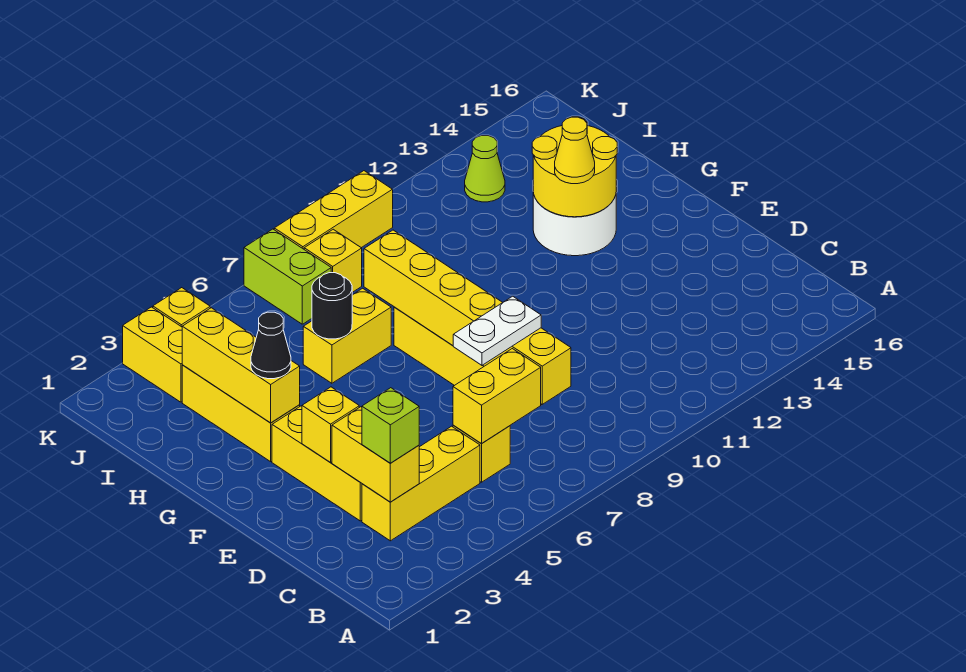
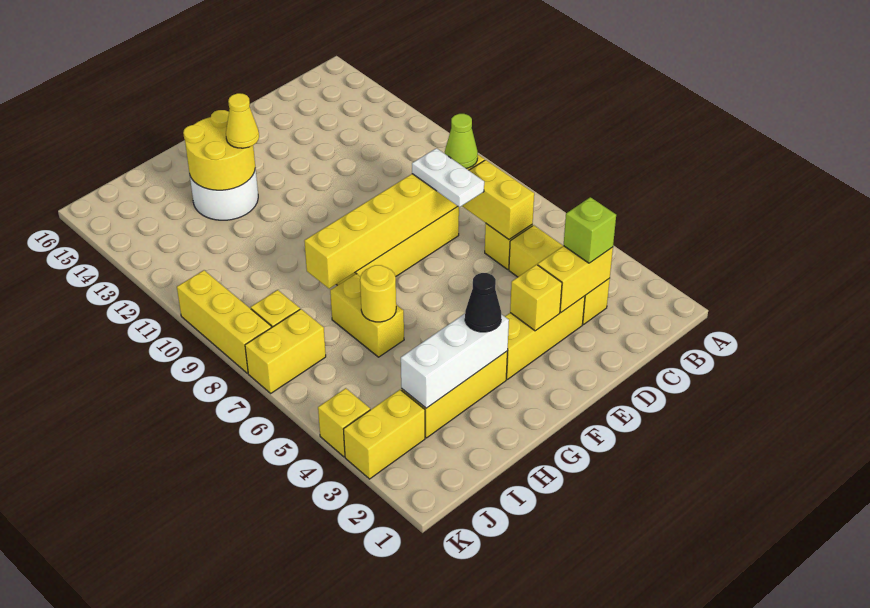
yellow 1x3 brick [182,308,300,423] -> white 1x3 brick [401,314,509,408]
black 1x1 round brick [312,273,352,339] -> yellow 1x1 round brick [360,265,396,322]
lime 1x2 brick [244,229,331,324] -> yellow 1x2 brick [245,309,326,393]
lime 1x1 cone [465,136,505,202] -> lime 1x1 cone moved to [445,114,478,168]

